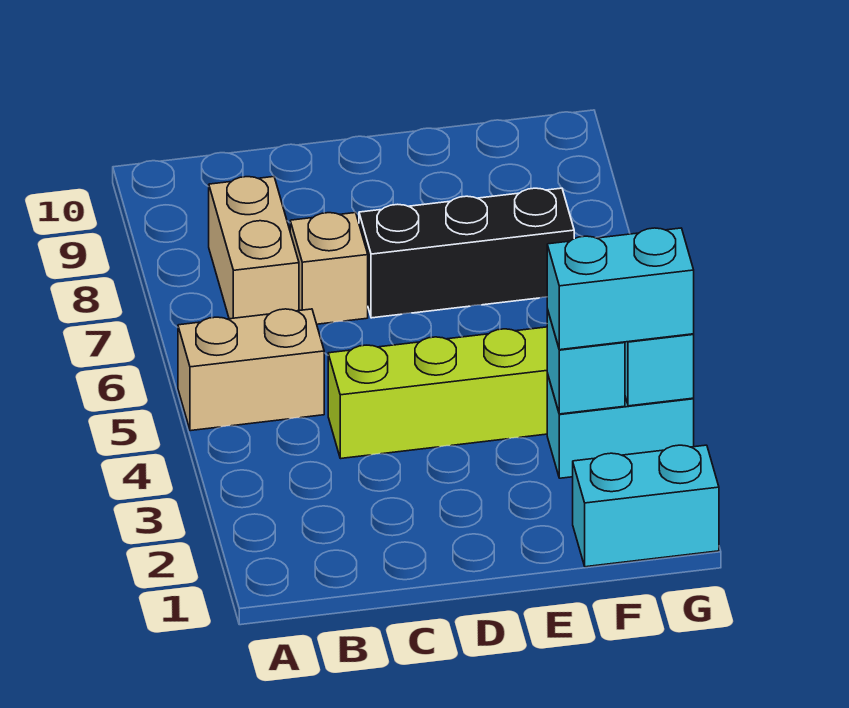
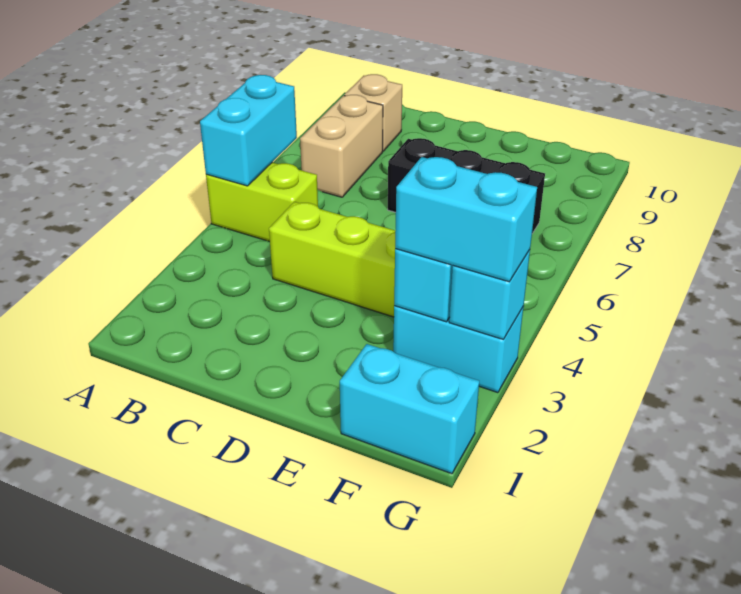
tan 1x2 brick [178,309,324,431] -> lime 1x2 brick [206,162,318,242]
none -> cyan 1x2 brick [200,75,297,186]
tan 1x1 brick [290,213,368,324] -> tan 1x1 brick moved to [344,74,402,151]

